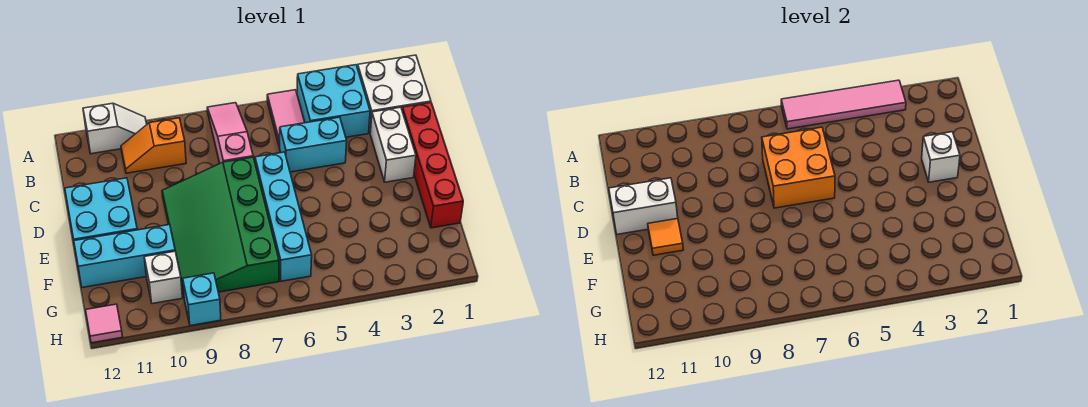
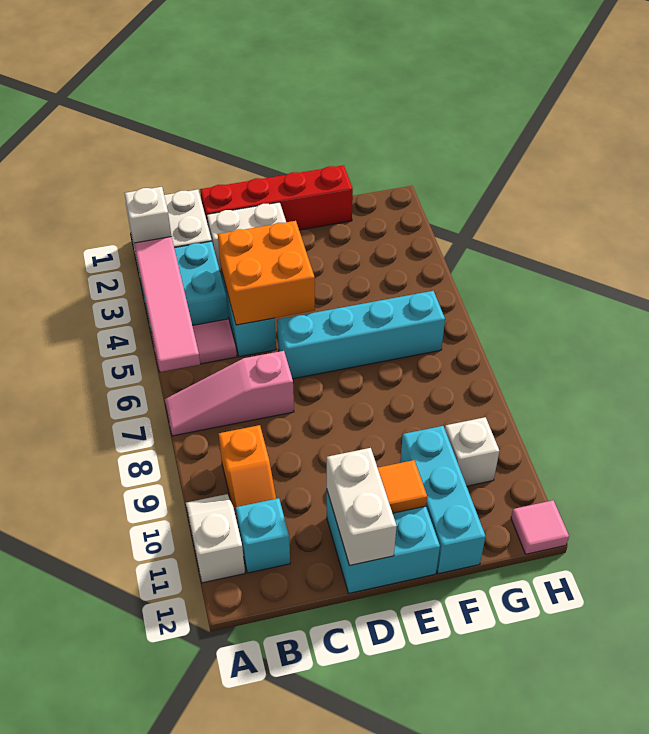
orange 2x2 brick [762,127,835,208] -> orange 2x2 brick moved to [218,221,315,325]
white 1x1 brick [922,132,960,182] -> white 1x1 brick moved to [125,187,171,243]
green 3x4 slope [162,157,279,295] -> none
cyan 1x1 brick [183,273,221,326] -> cyan 1x1 brick moved to [236,498,290,573]

